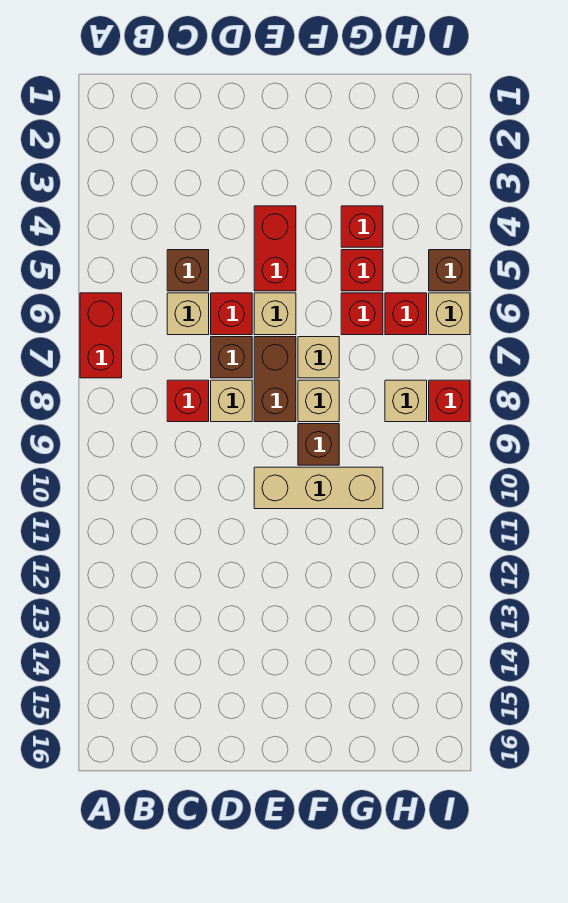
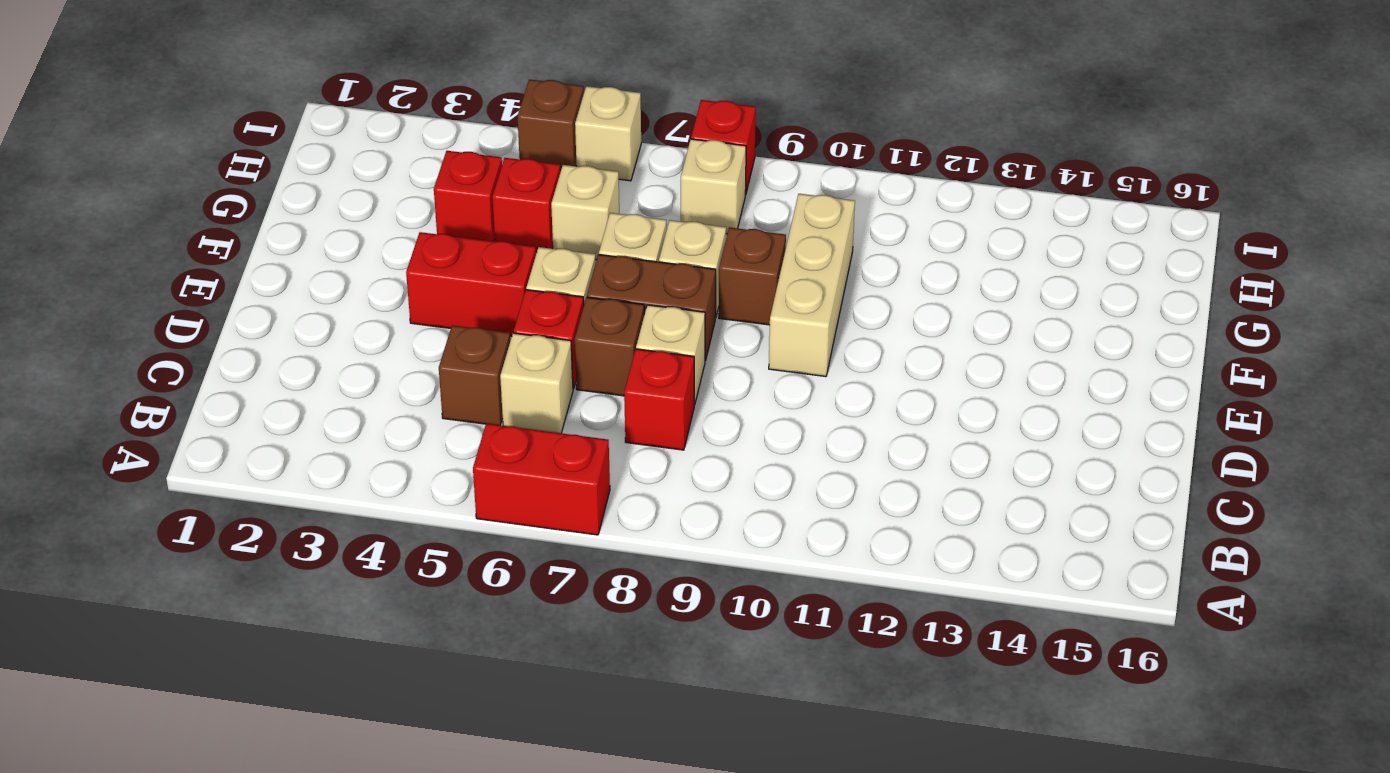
red 1x1 brick [341,293,383,335] -> tan 1x1 brick [551,165,619,260]
red 1x1 brick [385,293,427,335] -> none

